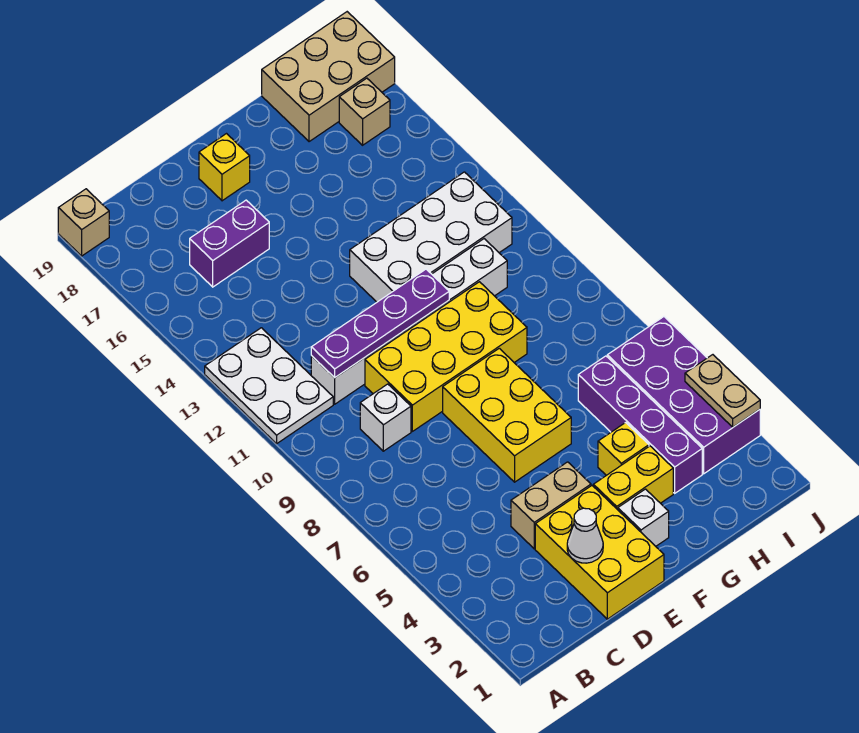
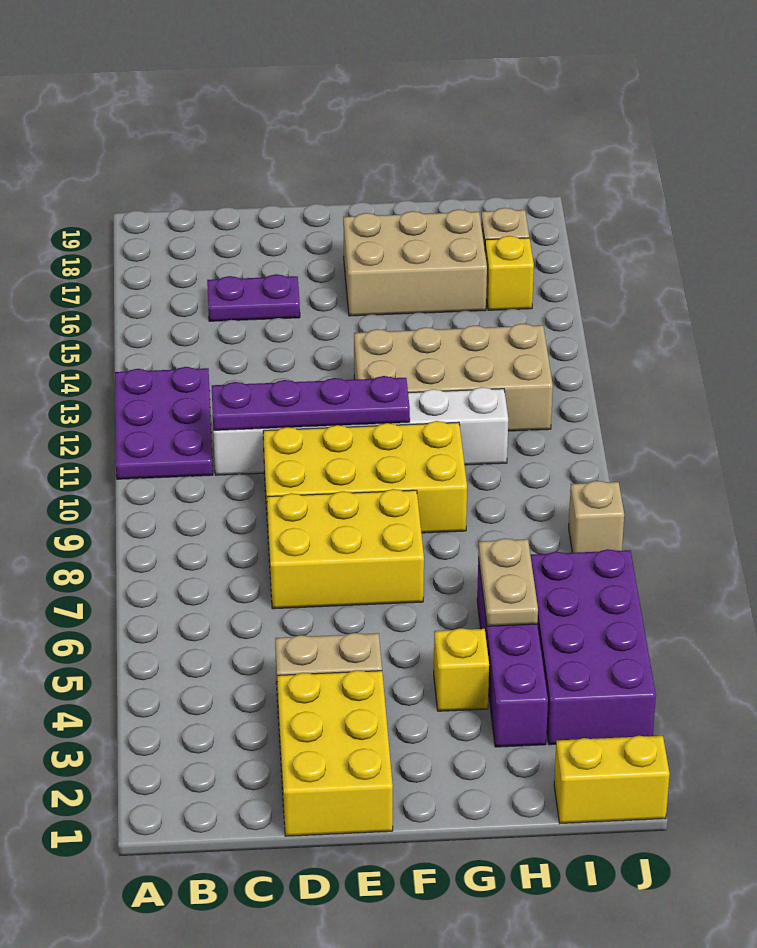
white 2x3 plate [205,328,333,444] -> purple 2x3 plate [115,367,213,479]
tan 1x1 brick [58,189,109,256] -> tan 1x1 brick moved to [569,481,624,553]
white 1x1 brick [360,384,411,451] -> none
purple 1x2 brick [190,200,269,287] -> purple 1x2 plate [207,274,300,321]
white 1x1 cone [567,508,603,563] -> none
yellow 2x3 brick [443,348,571,482] -> yellow 2x3 brick turned to [267,489,424,609]
yellow 1x1 brick [199,134,250,201] -> yellow 1x1 brick moved to [485,236,534,310]
white 1x1 brick [618,489,669,546] -> none
yellow 1x2 brick [593,446,673,510] -> yellow 1x2 brick moved to [554,736,670,823]
white 2x4 brick [350,172,512,302] -> tan 2x4 brick [354,324,553,431]
tan 2x3 brick [262,12,395,142] -> tan 2x3 brick moved to [343,210,487,316]
tan 1x2 plate [685,355,760,427] -> tan 1x2 plate moved to [478,538,538,626]

